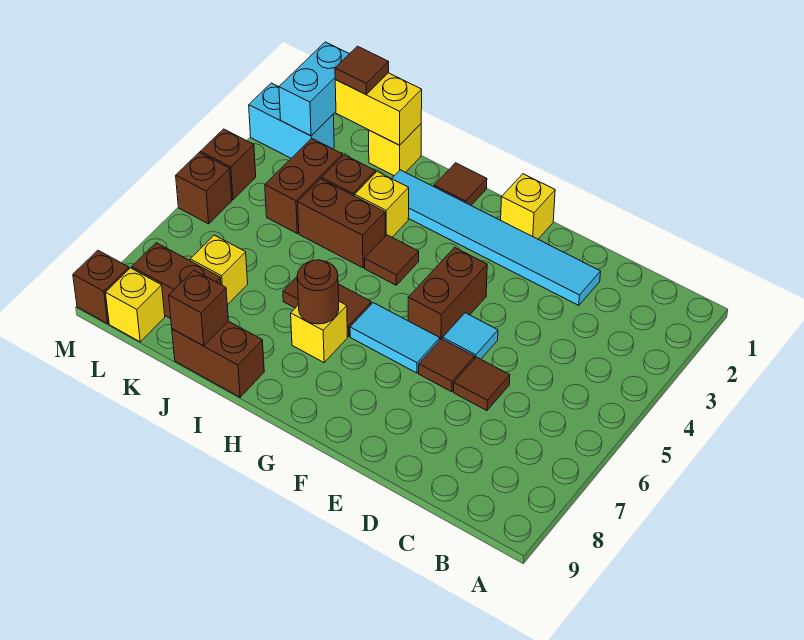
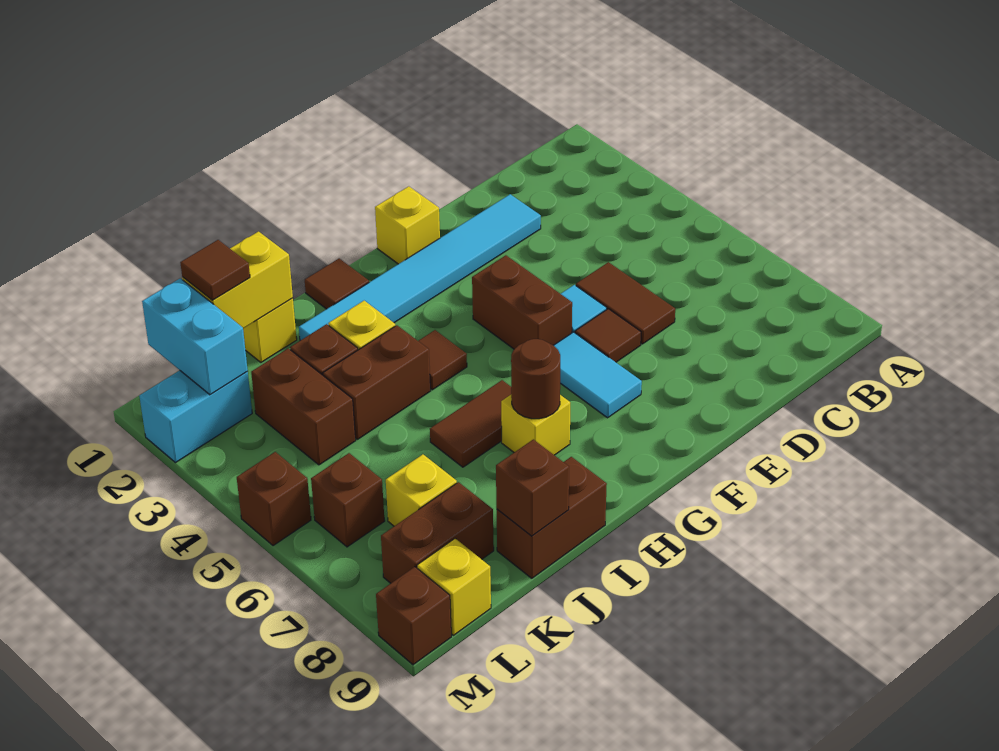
brown 1x1 tile [454,357,510,411] -> brown 1x2 tile [576,262,675,344]
cyan 1x2 tile [350,303,440,373] -> cyan 1x2 tile turned to [554,332,642,418]
brown 1x1 brick [200,129,256,200] -> brown 1x1 brick moved to [311,453,385,547]

